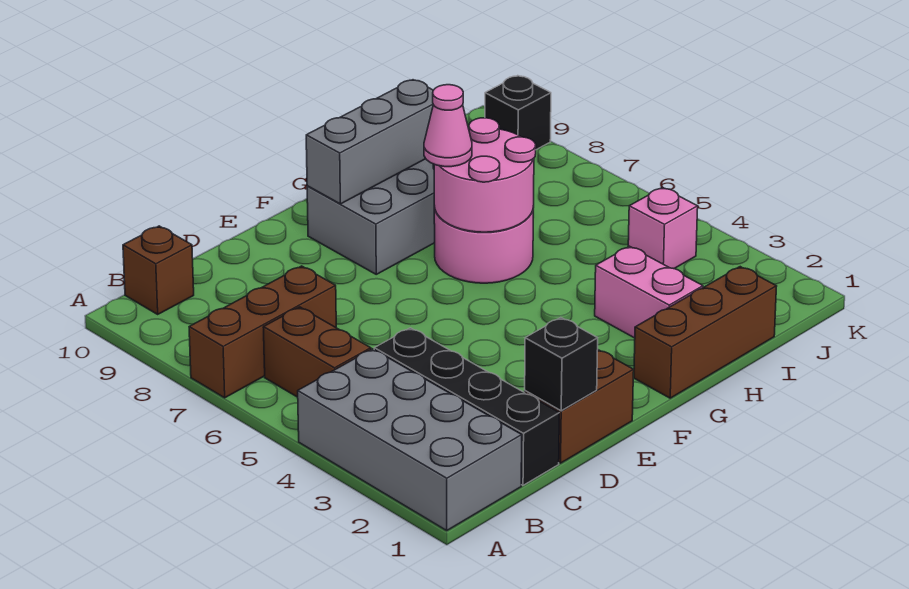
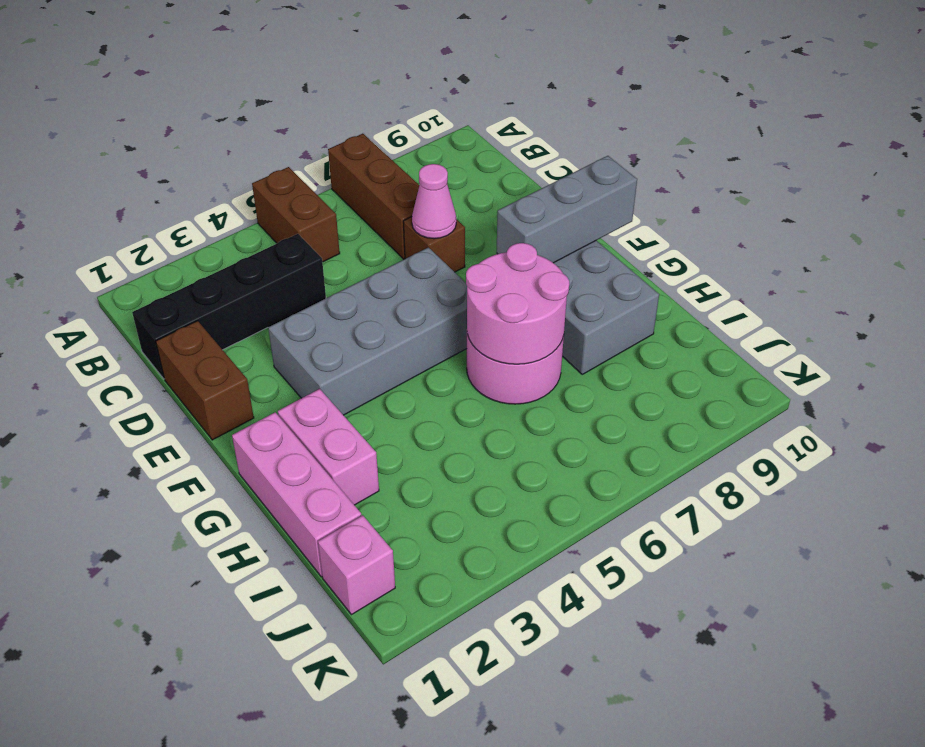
grey 2x4 brick [298,349,522,530] -> grey 2x4 brick moved to [268,247,467,415]
brown 1x2 brick [263,307,371,397] -> brown 1x2 brick turned to [252,167,340,262]
brown 1x1 brick [123,226,194,314] -> brown 1x1 brick moved to [403,217,465,272]
black 1x1 brick [525,318,598,411] -> none
grey 1x3 brick [306,80,433,204] -> grey 1x3 brick turned to [496,156,637,263]
brown 1x3 brick [634,267,777,398] -> pink 1x3 brick [232,412,362,577]
pink 1x1 cone [424,85,472,167] -> pink 1x1 cone moved to [412,164,456,239]
pink 1x2 brick [595,246,703,338] -> pink 1x2 brick turned to [278,389,379,505]
pink 1x1 brick [628,187,698,269] -> pink 1x1 brick moved to [318,515,395,615]
black 1x1 brick [485,76,551,150] -> none

